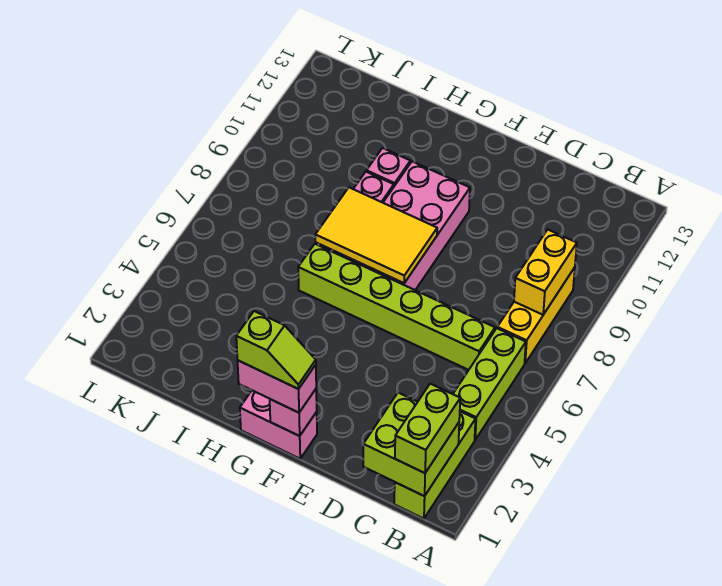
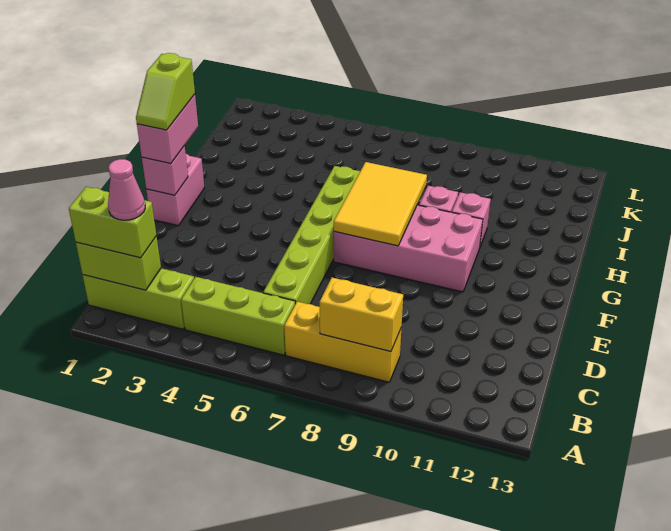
lime 2x2 brick [363,393,459,496] -> lime 1x2 brick [76,236,161,290]
none -> pink 1x1 cone [108,159,145,220]

